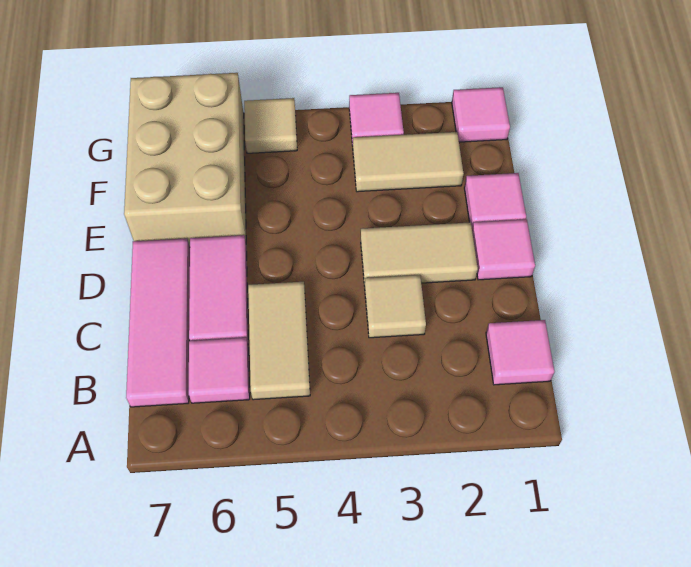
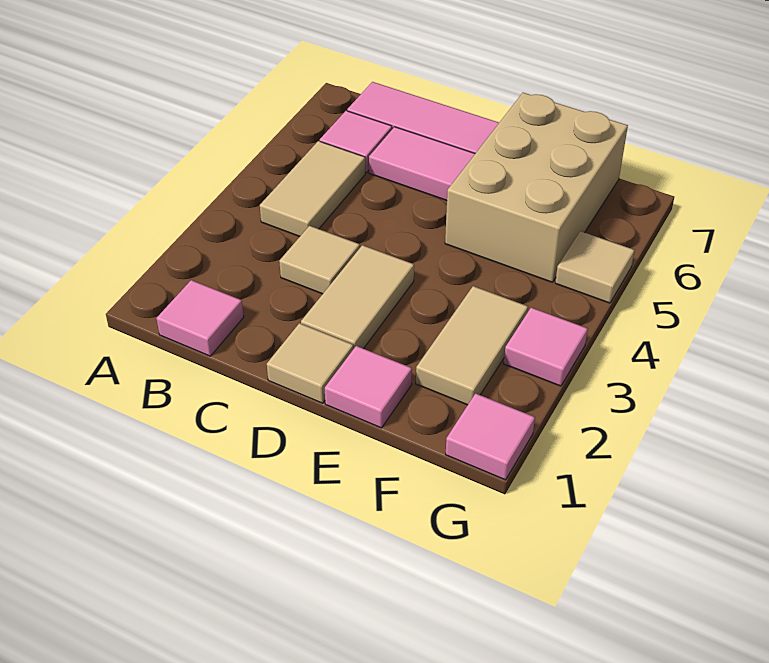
tan 1x2 tile [248,282,310,400] -> tan 1x2 tile turned to [260,141,365,237]
pink 1x1 tile [472,219,535,280] -> tan 1x1 tile [267,323,353,403]
tan 2x3 brick [124,73,246,246] -> tan 2x3 brick turned to [445,93,628,282]

